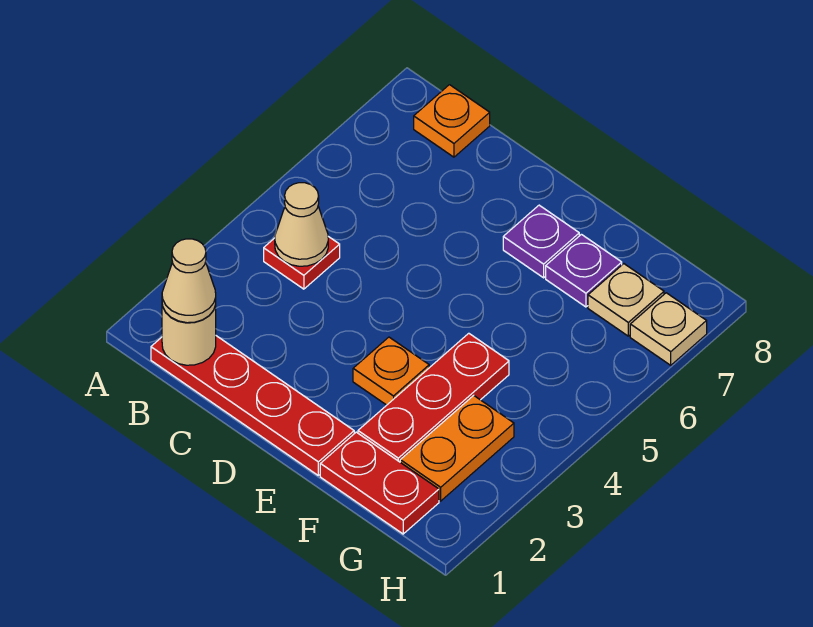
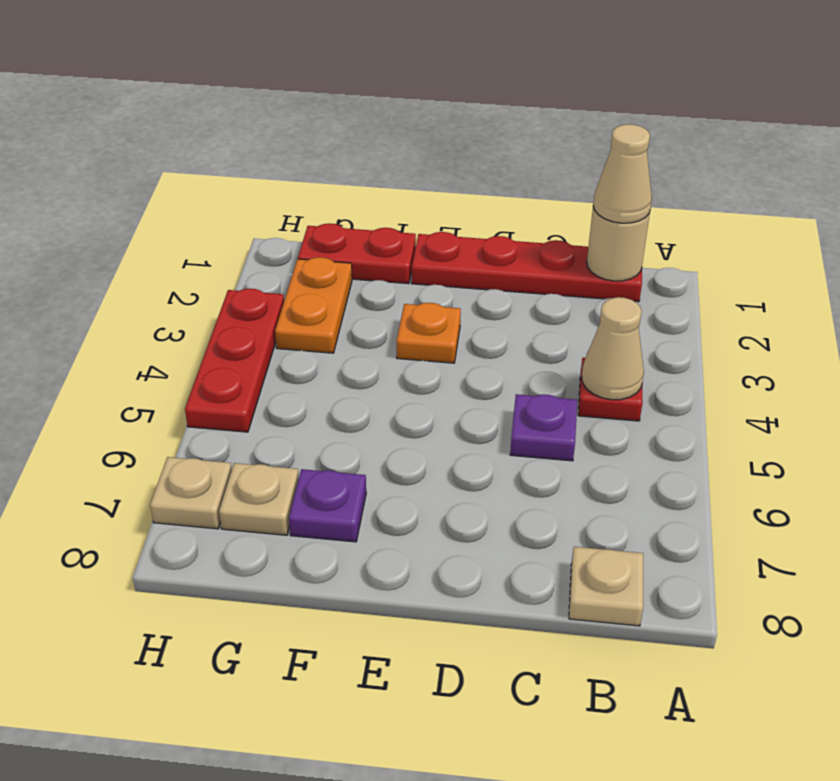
orange 1x1 plate [414,85,490,157] -> tan 1x1 plate [569,547,643,626]
purple 1x1 plate [503,205,579,278] -> purple 1x1 plate moved to [510,394,577,461]
red 1x3 plate [358,333,509,462] -> red 1x3 plate moved to [185,289,284,432]

